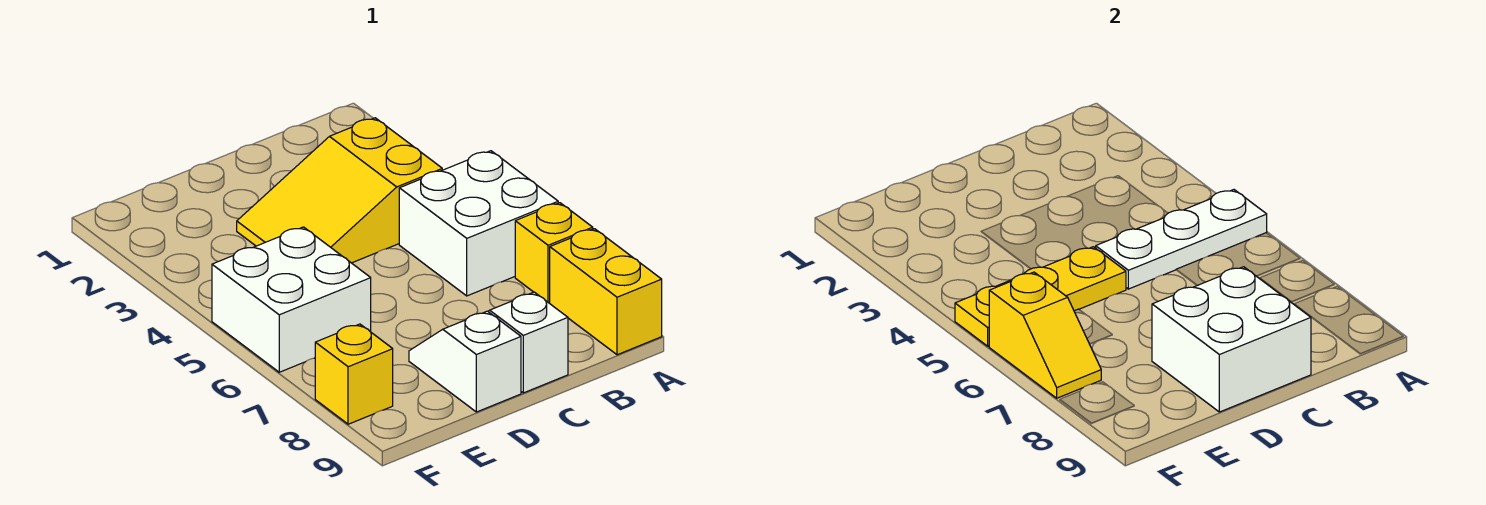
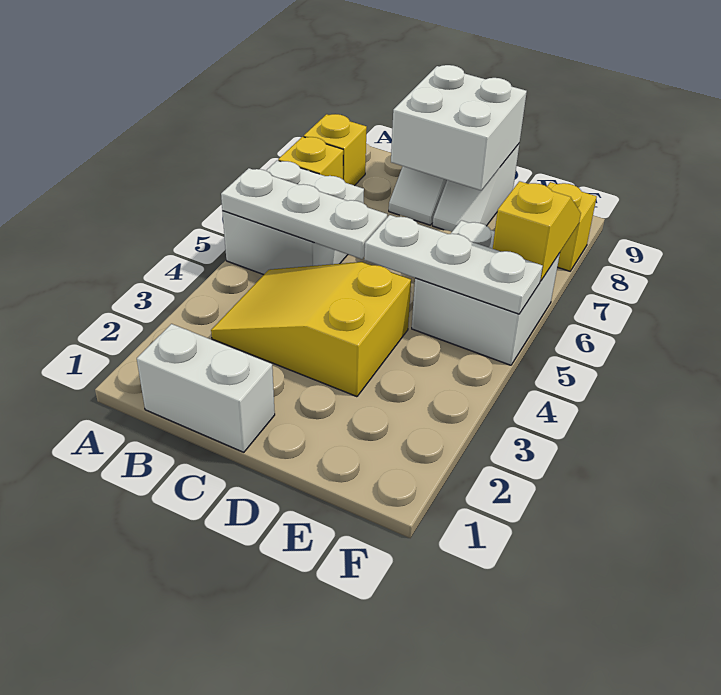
yellow 1x2 brick [550,229,662,355] -> yellow 1x1 brick [304,114,367,186]
none -> white 1x2 brick [137,324,275,452]
yellow 2x3 slope [237,118,442,263] -> yellow 2x3 slope turned to [211,262,411,397]
yellow 1x3 plate [955,247,1126,346] -> white 1x3 plate [364,215,543,314]

